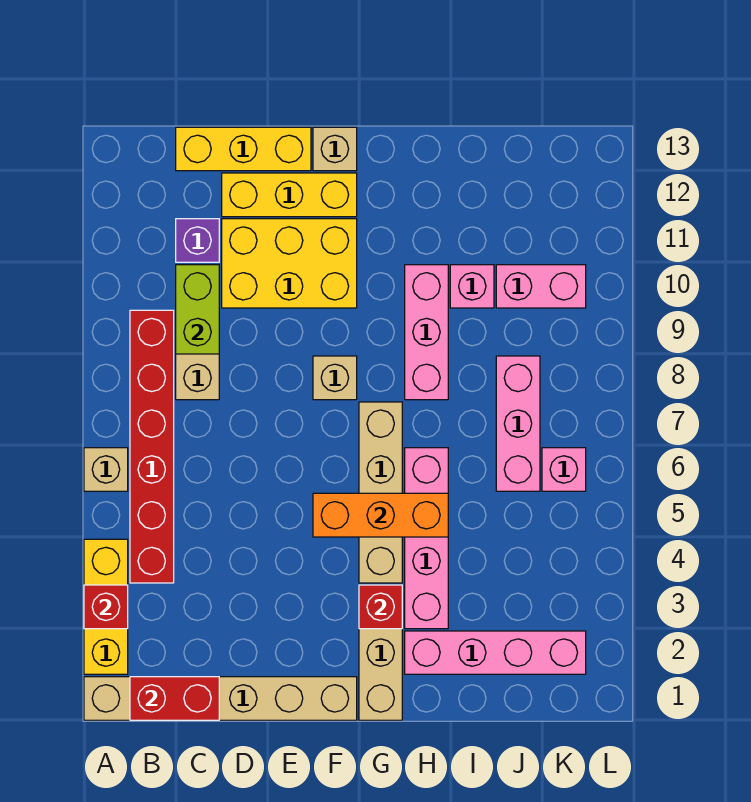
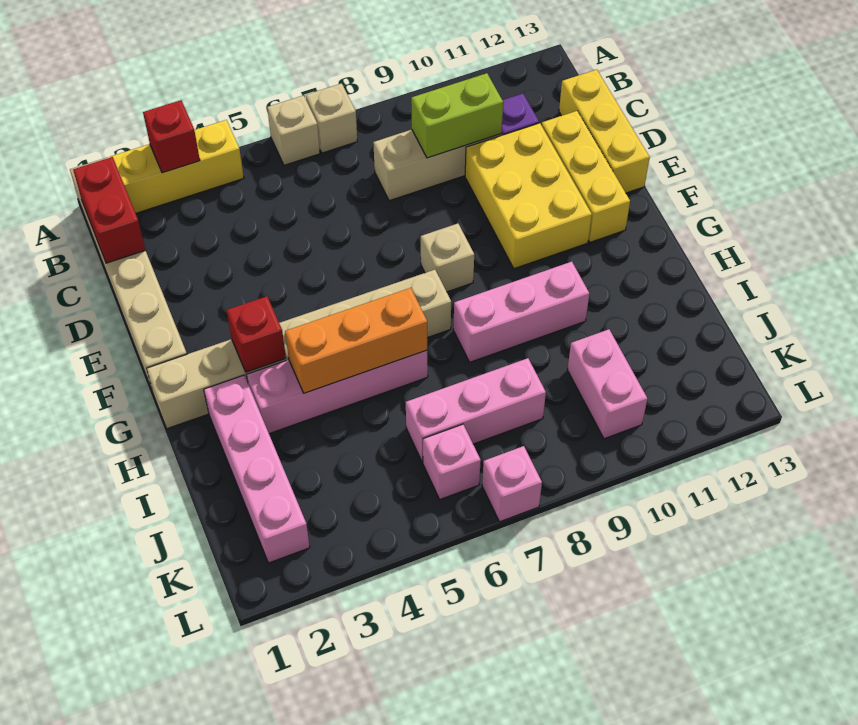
red 1x6 brick [130,310,174,583] -> none
orange 1x3 brick [313,493,448,537] -> orange 1x3 brick turned to [285,288,427,393]
tan 1x1 brick [313,127,357,171] -> tan 1x1 brick moved to [306,83,357,153]
pink 1x1 brick [450,265,494,308] -> pink 1x1 brick moved to [482,446,542,522]

